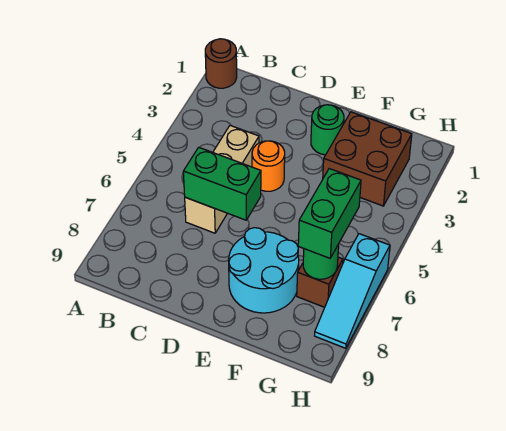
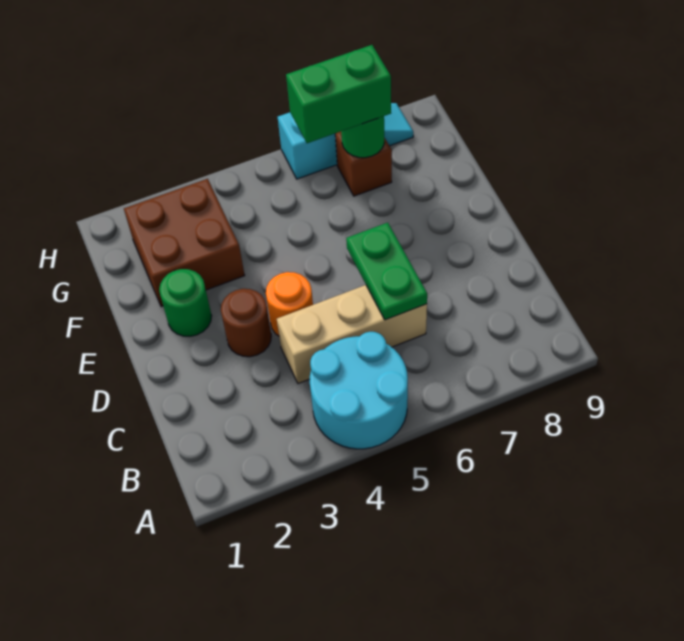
brown 1x1 round brick [205,39,237,88] -> brown 1x1 round brick moved to [221,289,271,357]
green 1x2 brick [183,147,261,220] -> green 1x2 plate [346,223,427,320]
cyan 2x2 round brick [229,228,299,313] -> cyan 2x2 round brick moved to [310,332,408,449]

